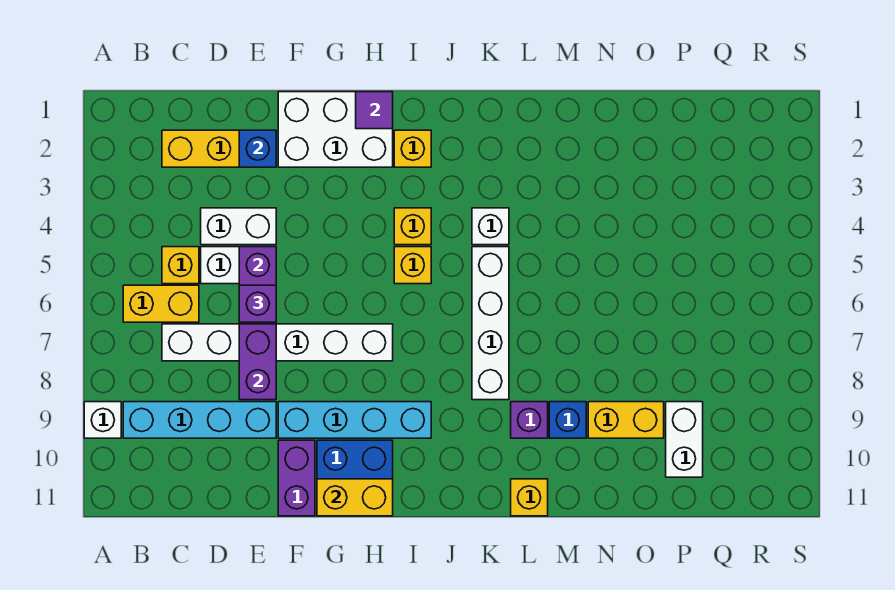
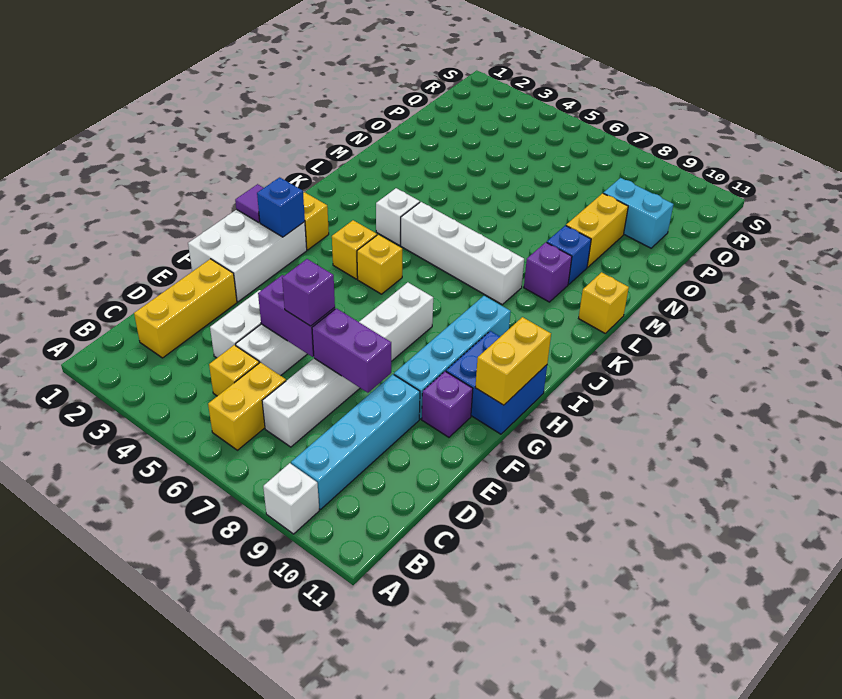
blue 1x1 brick [239,130,276,167] -> blue 1x1 brick moved to [257,177,305,237]
purple 1x2 brick [278,440,315,516] -> purple 1x1 brick [422,371,473,437]
white 1x2 brick [666,402,703,477] -> cyan 1x2 brick [603,178,674,248]

